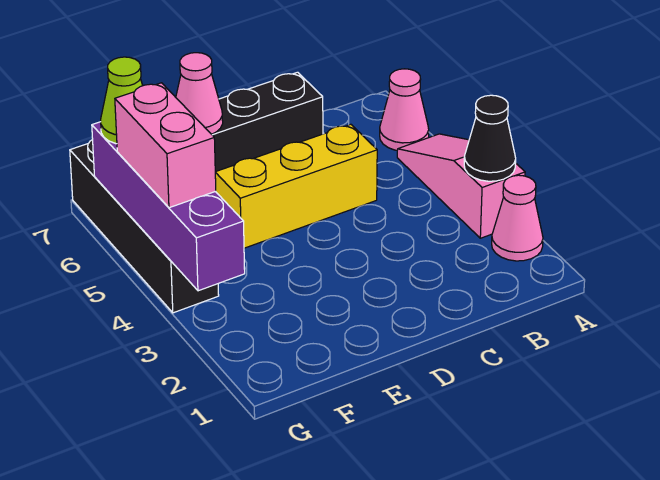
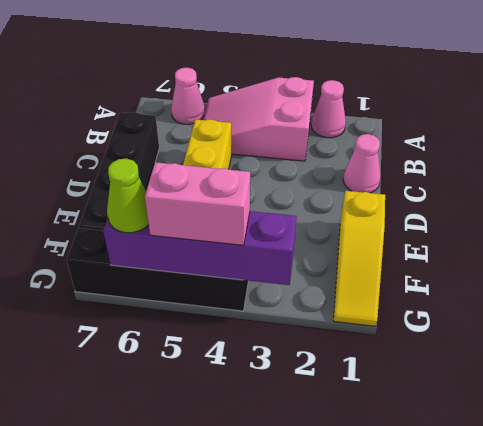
pink 1x3 slope [397,134,525,238] -> pink 2x3 slope [203,77,314,161]
black 1x1 cone [464,95,516,181] -> none
none -> yellow 1x3 slope [334,191,385,326]
pink 1x1 cone [176,53,223,134] -> pink 1x1 cone moved to [343,134,381,193]

